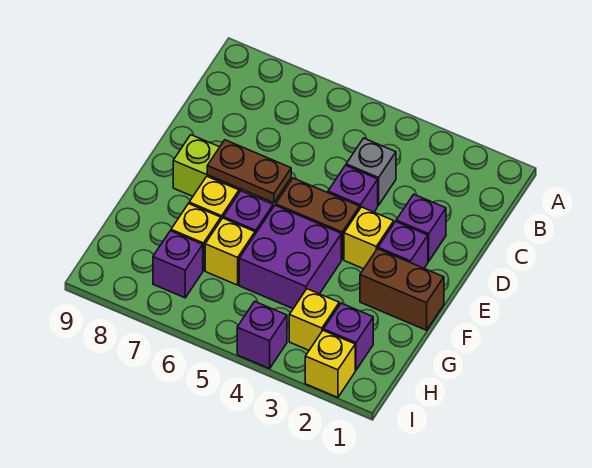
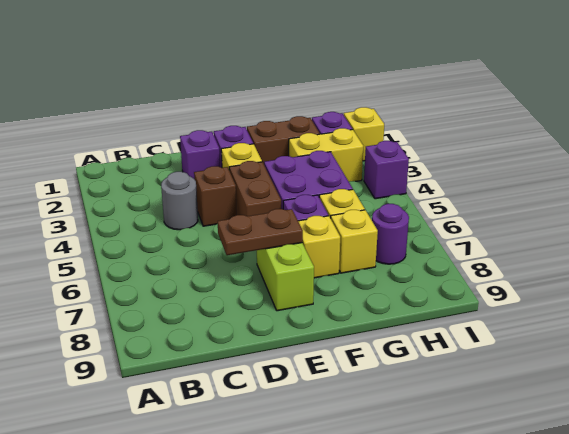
grey 1x1 brick [346,138,396,205] -> grey 1x1 round brick [161,172,198,230]
purple 1x1 brick [328,165,378,212] -> brown 1x1 brick [194,166,237,226]
brown 1x2 plate [207,140,291,203] -> brown 1x2 plate turned to [218,209,303,255]
brown 1x2 brick [360,249,444,330] -> brown 1x2 brick turned to [247,116,320,164]
yellow 1x1 brick [289,289,339,350] -> yellow 1x2 brick [289,128,363,181]
purple 1x1 brick [153,231,203,298] -> purple 1x1 round brick [372,204,409,264]

